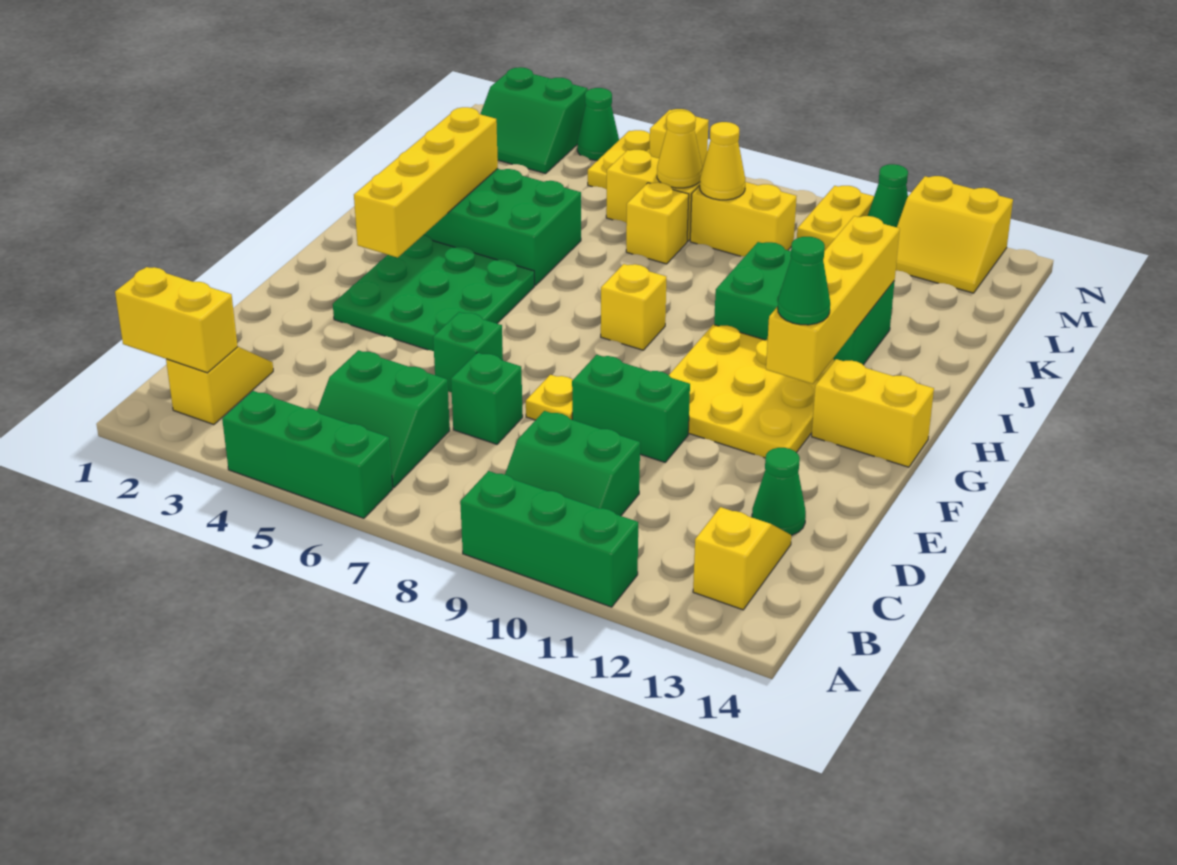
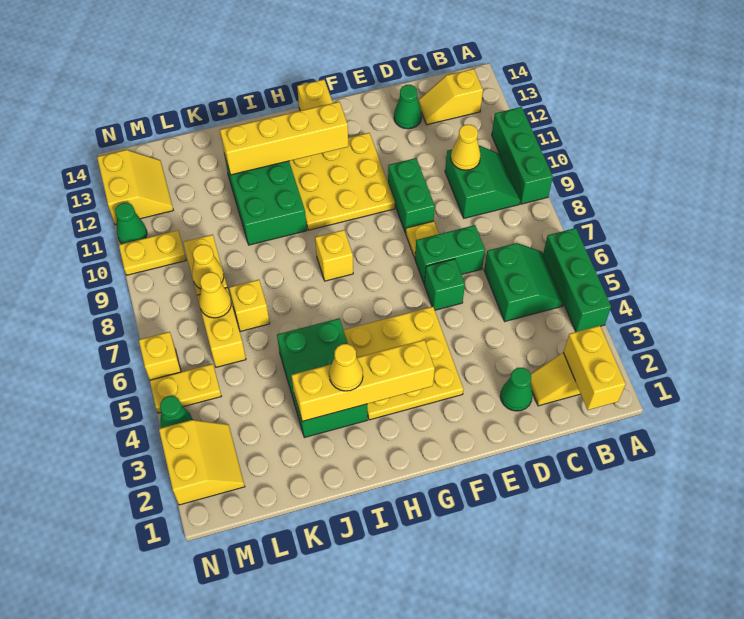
none -> yellow 1x1 cone [451,125,481,170]
green 1x1 brick [451,353,523,444] -> green 1x2 brick [415,225,485,284]
green 3x3 plate [333,235,534,351] -> yellow 3x3 plate [344,307,464,420]
green 1x1 cone [778,237,830,325] -> green 1x1 cone moved to [500,368,533,411]
none -> yellow 1x1 cone [329,344,363,391]
green 2x2 slope [481,67,588,174] -> yellow 2x2 slope [159,420,245,505]

